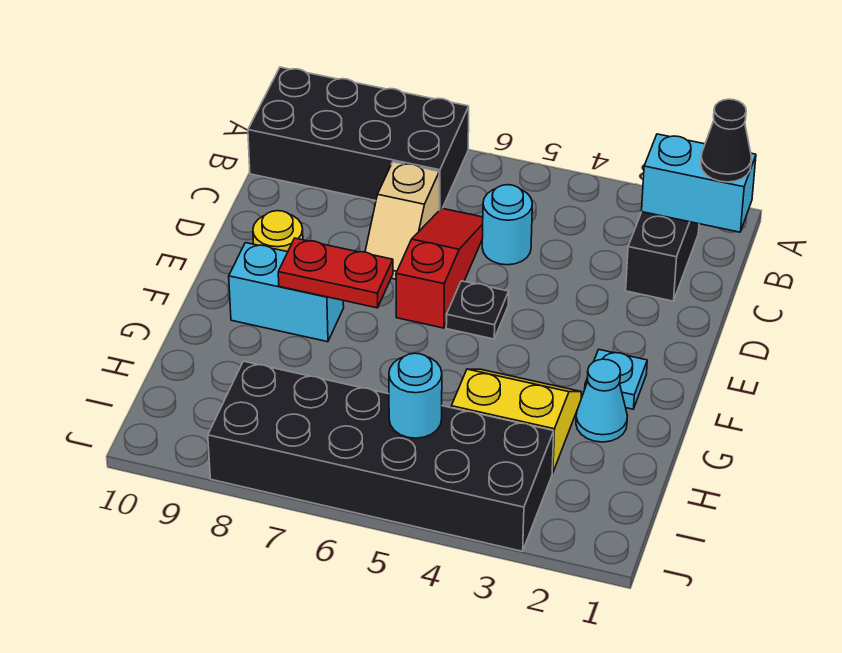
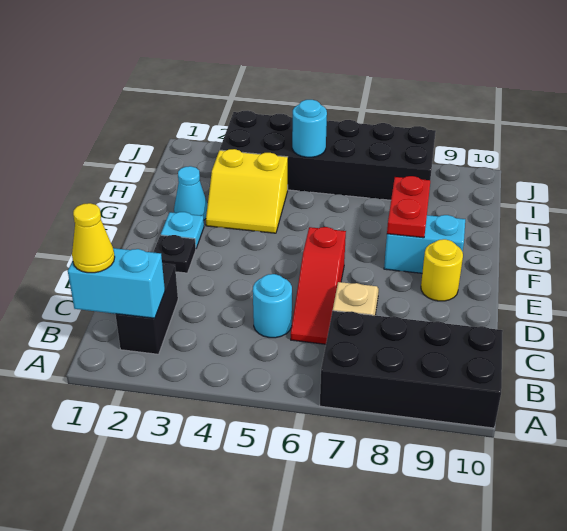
black 1x1 cone [701,99,751,182] -> yellow 1x1 cone [72,203,115,273]
black 1x1 plate [446,281,509,339] -> black 1x1 plate moved to [153,235,196,273]
red 1x2 plate [278,238,393,308] -> red 1x2 plate turned to [387,176,430,238]

